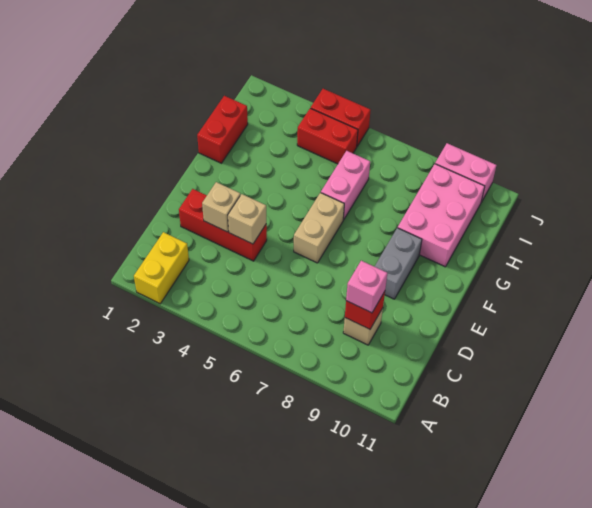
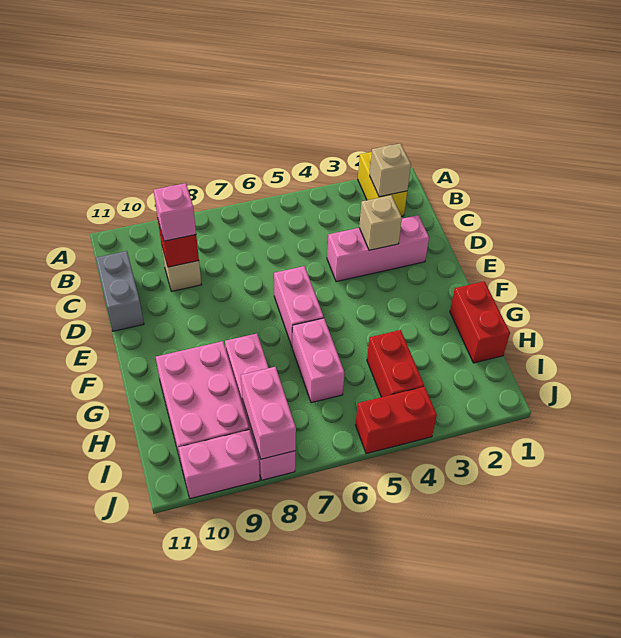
red 1x3 brick [179,189,267,261] -> pink 1x3 brick [327,215,429,282]
tan 1x1 brick [228,194,266,244] -> tan 1x1 brick moved to [370,143,411,197]
tan 1x2 brick [294,193,344,263] -> pink 1x2 brick [274,266,324,346]
grey 1x2 brick [375,228,422,299] -> grey 1x2 brick moved to [96,251,144,331]
none -> pink 1x4 brick [225,333,295,480]
red 1x2 brick [297,108,358,164] -> red 1x2 brick turned to [367,330,424,397]
none -> pink 1x2 brick [241,367,296,459]

